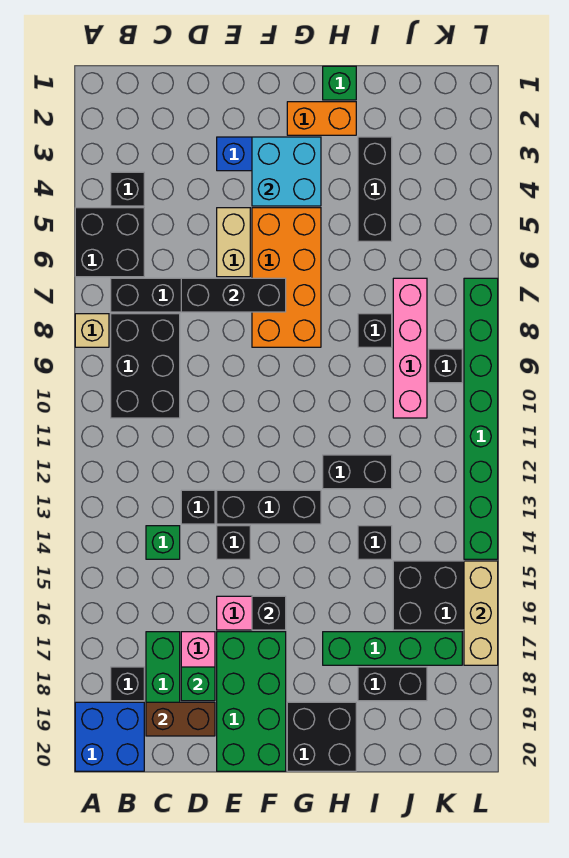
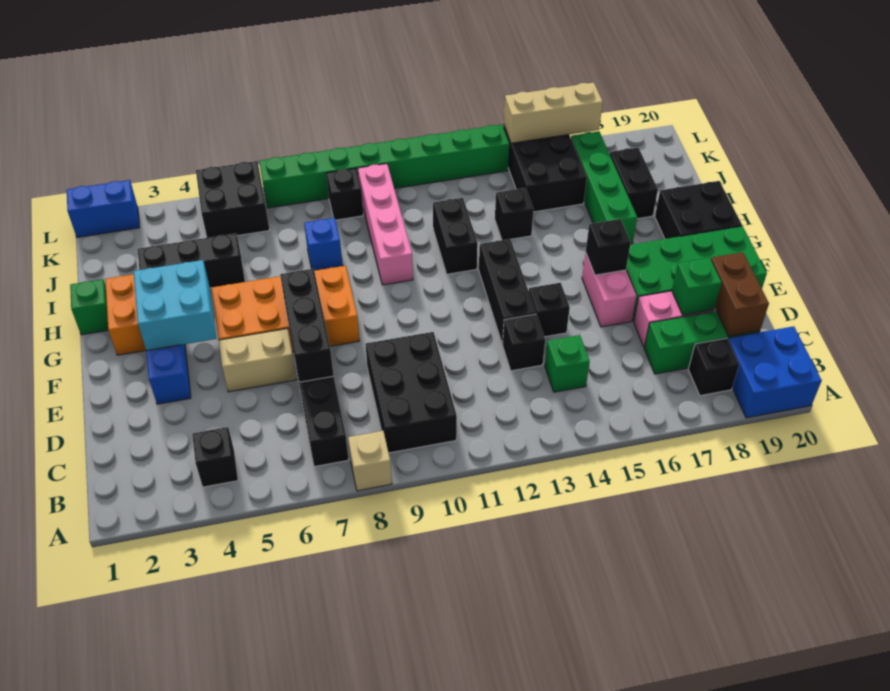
black 2x2 brick [75,208,144,277] -> black 2x2 brick moved to [196,161,269,238]
black 2x3 brick [111,314,180,418] -> black 2x3 brick turned to [366,332,457,453]
black 1x1 brick [358,314,392,347] -> blue 1x1 brick [304,218,343,271]
pink 1x4 brick [393,278,427,418] -> pink 1x4 brick turned to [358,164,413,285]
none -> blue 1x2 brick [67,180,139,237]

